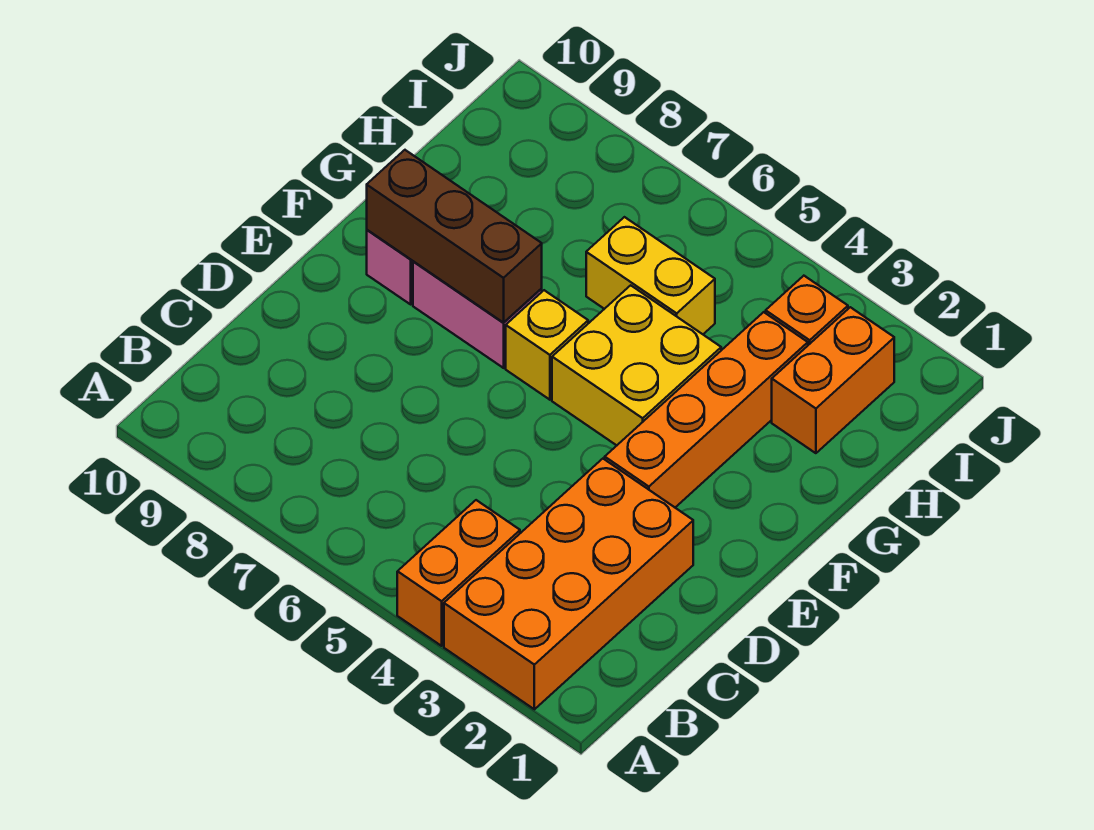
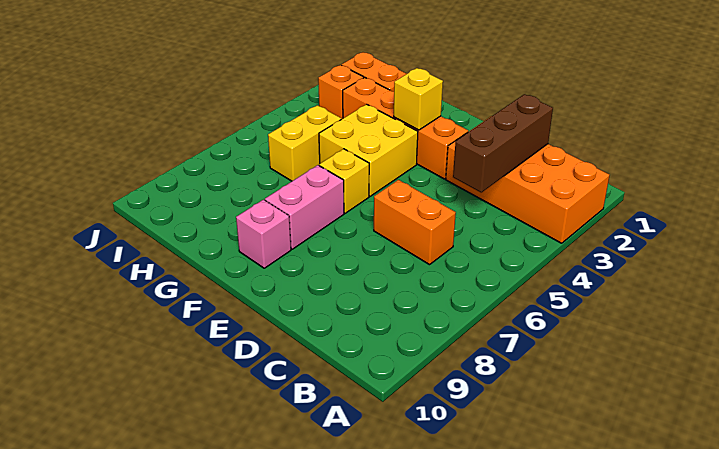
orange 1x2 brick [397,500,520,646] -> orange 1x2 brick moved to [374,180,456,265]
none -> yellow 1x1 brick [394,68,443,130]
brown 1x3 brick [367,150,542,323] -> brown 1x3 brick moved to [453,94,553,192]

